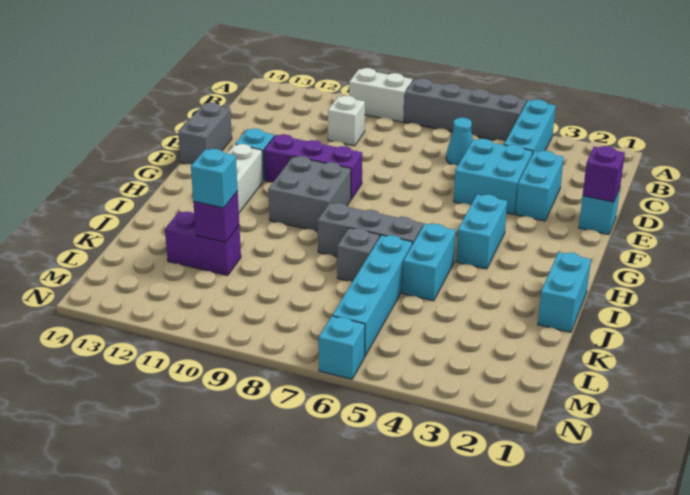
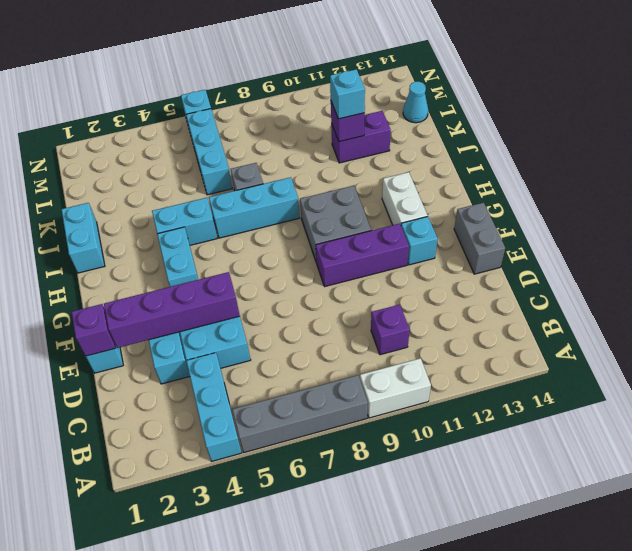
cyan 1x1 cone [446,118,473,166] -> cyan 1x1 cone moved to [403,82,428,123]
white 1x1 brick [328,96,365,146] -> purple 1x1 brick [371,305,410,355]
none -> purple 1x4 brick [104,272,240,348]
cyan 1x2 brick [402,223,456,301] -> cyan 1x2 brick turned to [152,198,217,245]
grey 1x3 brick [318,203,423,257] -> cyan 1x3 brick [209,177,300,238]
cyan 1x4 brick [332,235,412,356] -> cyan 1x3 brick [186,109,232,195]

